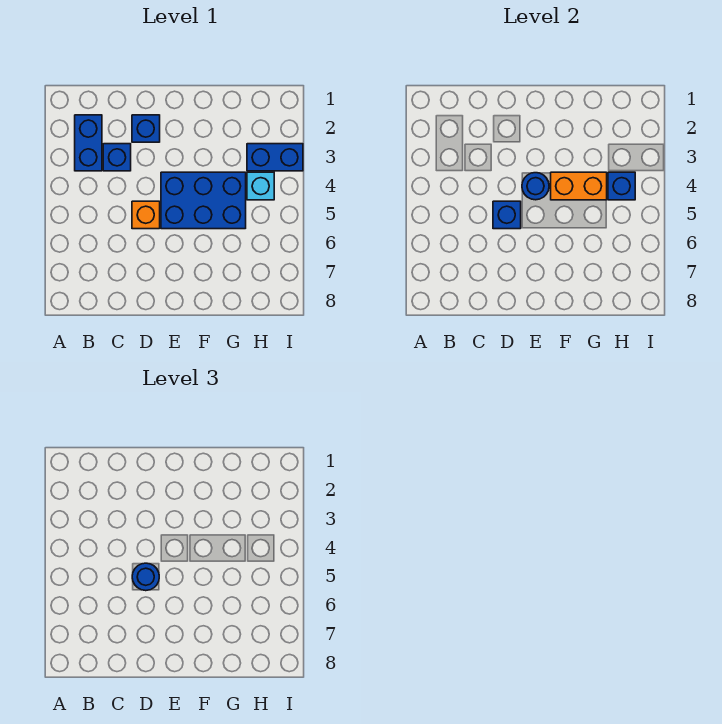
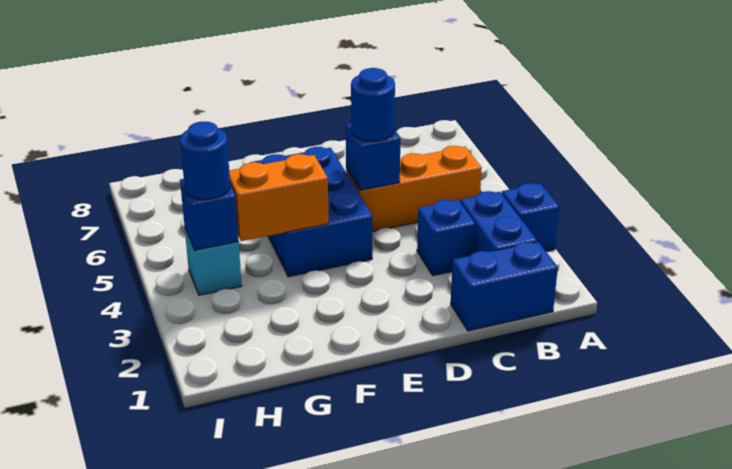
blue 1x1 brick [132,115,160,142] -> blue 1x1 brick moved to [502,183,559,251]
orange 1x1 brick [132,201,160,229] -> orange 1x3 brick [346,146,482,232]
blue 2x3 brick [161,172,246,229] -> blue 2x3 brick turned to [250,147,372,277]
blue 1x1 round brick [522,173,549,200] -> blue 1x1 round brick moved to [180,122,230,200]
blue 1x2 brick [247,144,303,171] -> blue 1x2 brick moved to [451,241,558,331]

